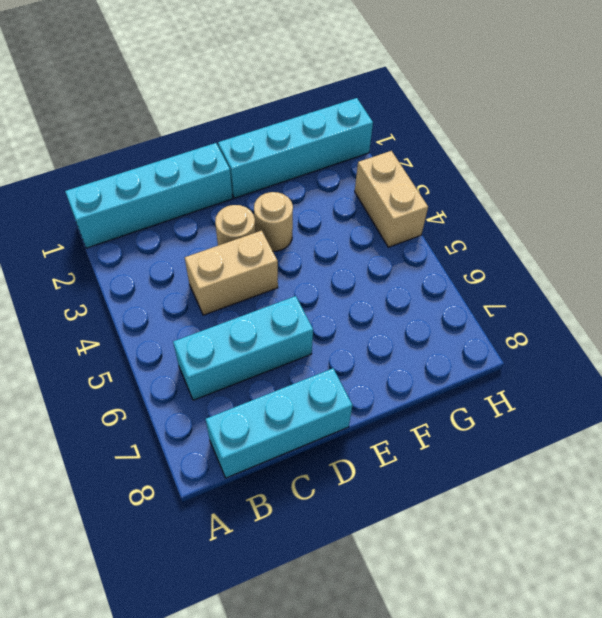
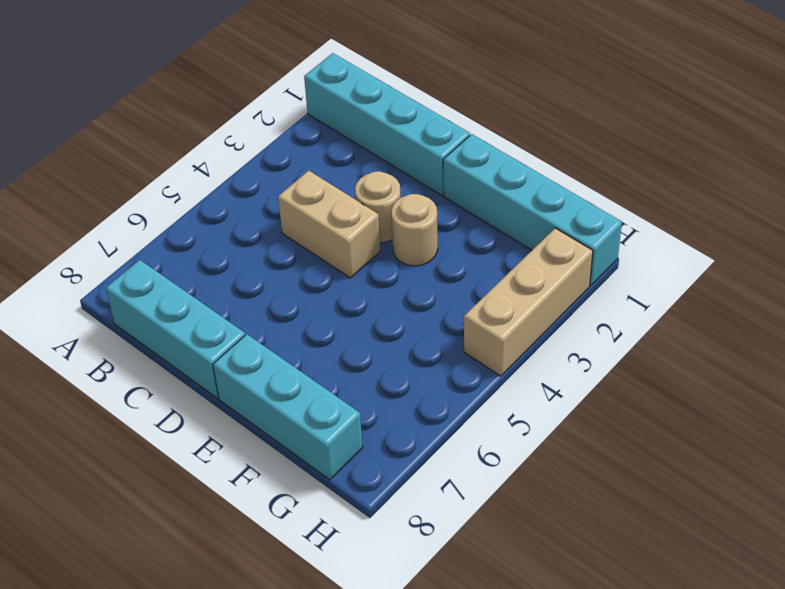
cyan 1x3 brick [173,296,313,400] -> cyan 1x3 brick moved to [213,334,363,480]
tan 1x2 brick [355,151,428,247] -> tan 1x3 brick [464,228,593,376]

